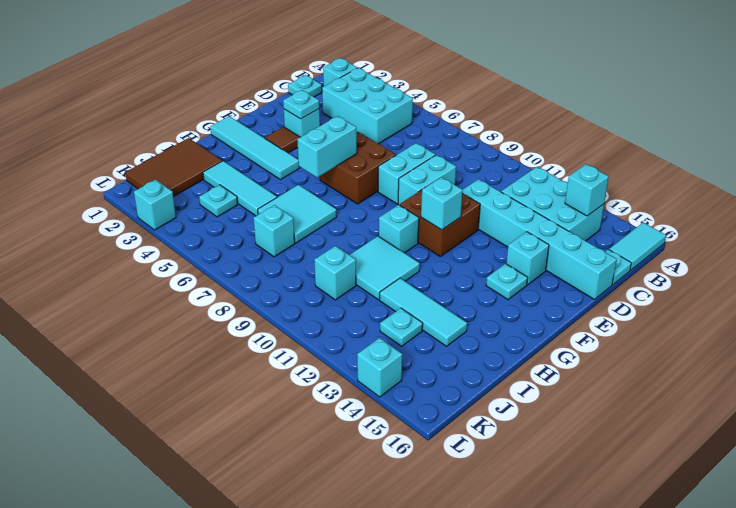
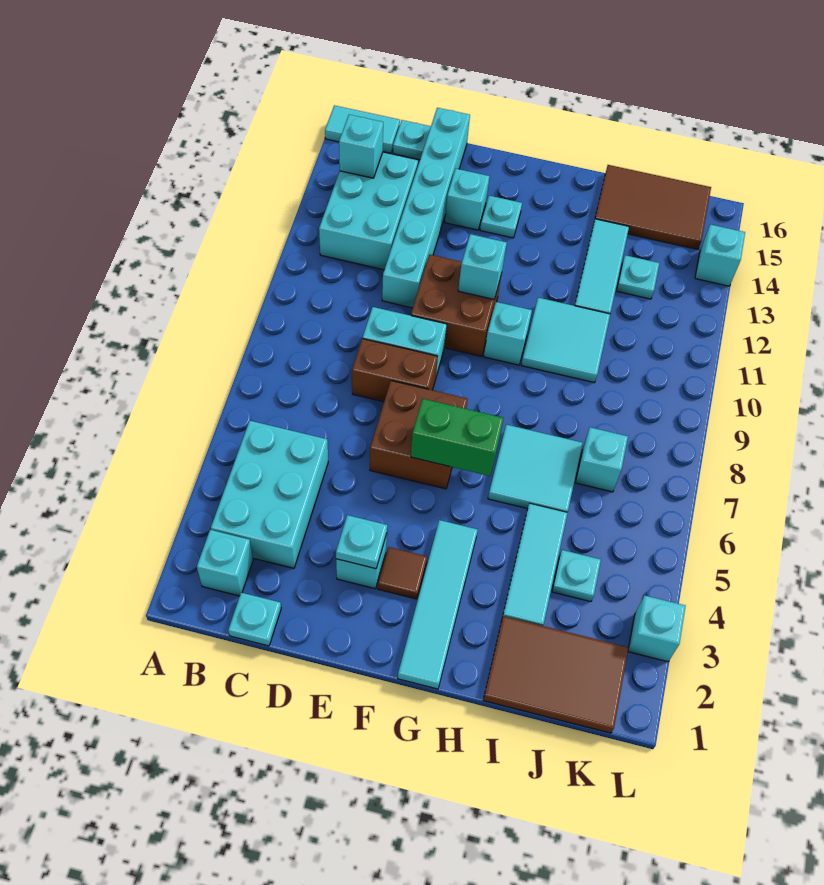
cyan 1x2 brick [378,143,435,204] -> brown 1x2 brick [352,339,438,402]
cyan 1x2 brick [297,116,357,178] -> green 1x2 brick [411,399,504,476]
none -> brown 2x3 tile [595,165,711,249]
cyan 1x1 brick [314,246,356,300] -> none

